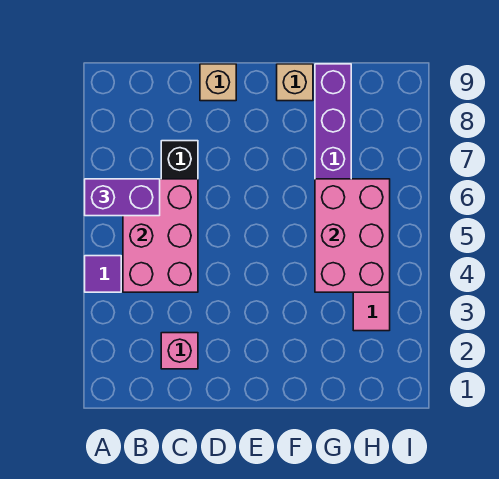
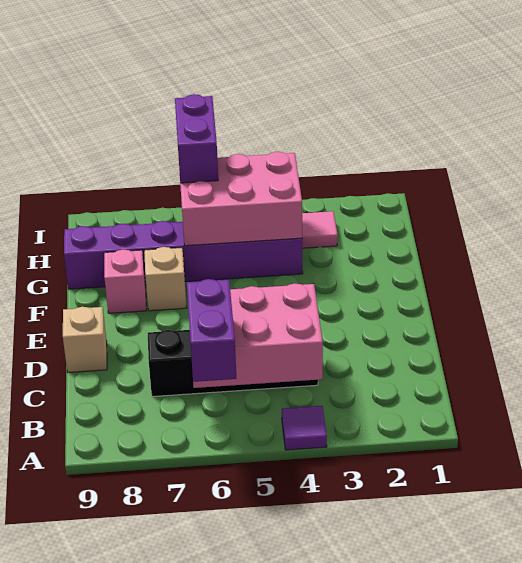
pink 1x1 brick [161,333,198,369] -> pink 1x1 brick moved to [104,249,146,313]
tan 1x1 brick [277,64,313,101] -> tan 1x1 brick moved to [144,247,186,311]
none -> purple 1x2 brick [175,94,218,183]

